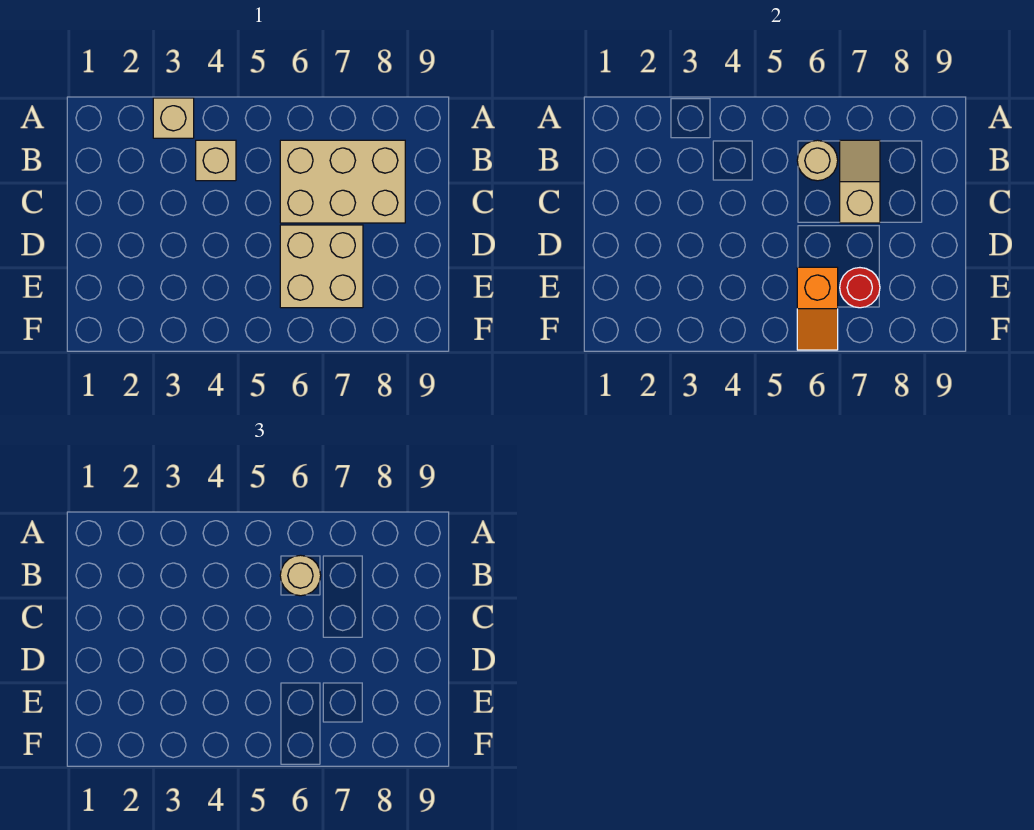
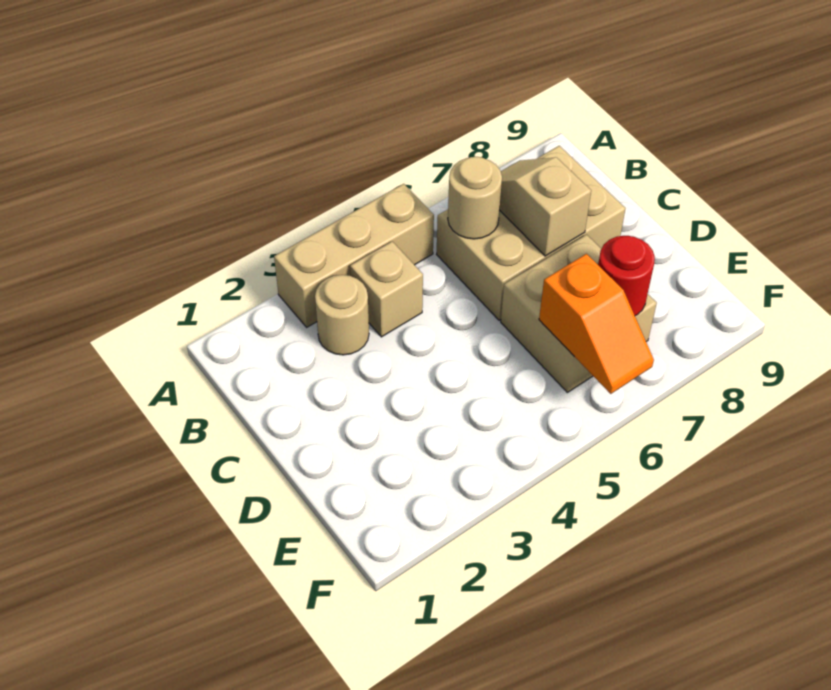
tan 1x1 brick [153,98,194,138] -> tan 1x3 brick [274,184,434,327]
tan 1x1 round brick [280,555,321,596] -> tan 1x1 round brick moved to [315,275,369,355]

